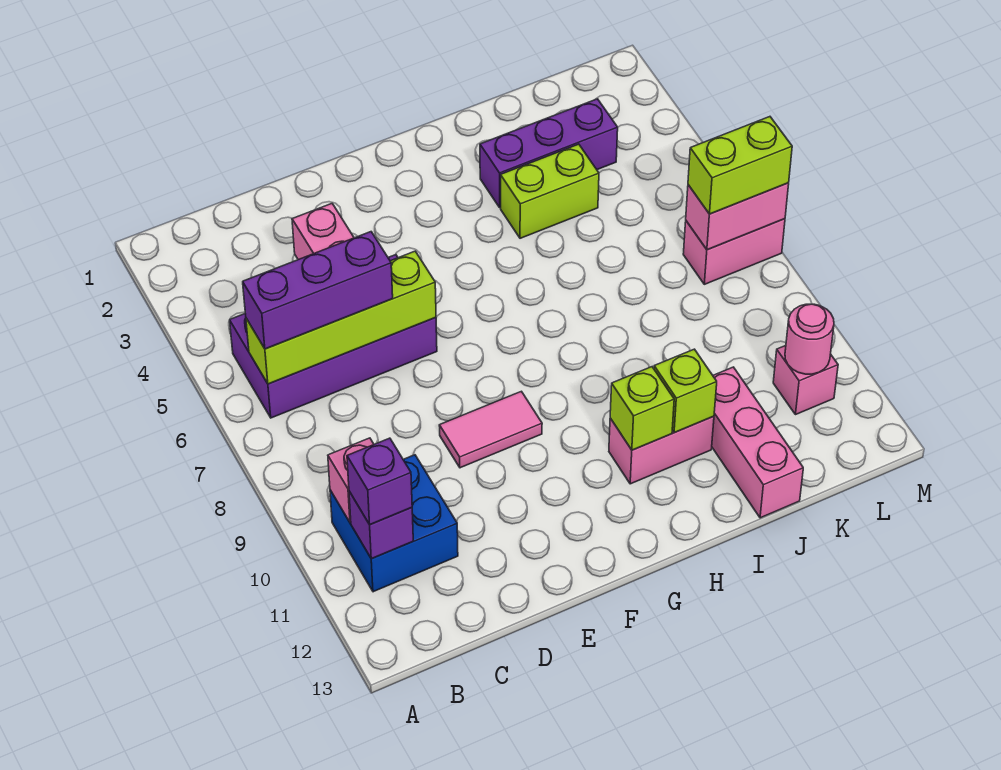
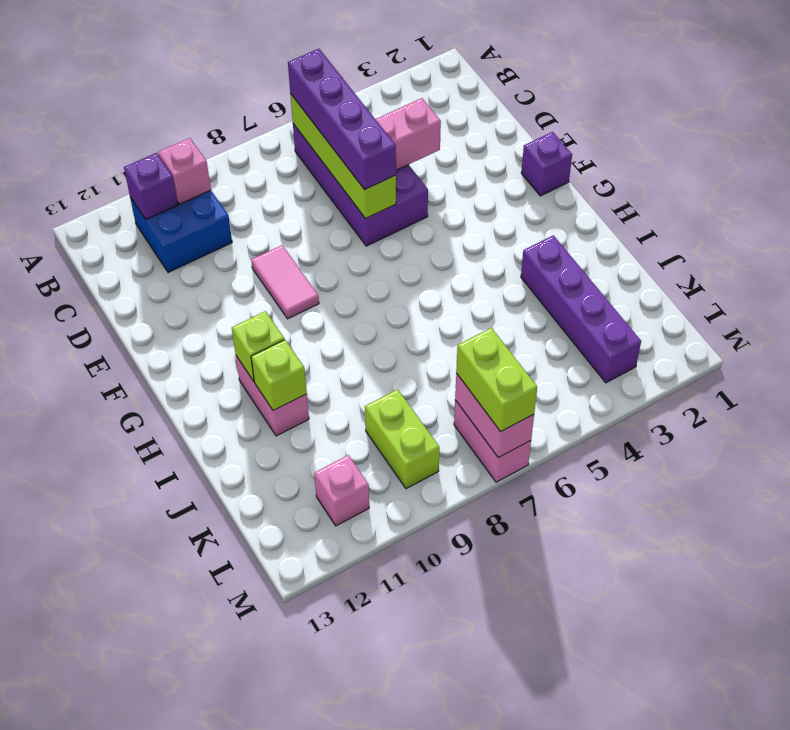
purple 1x3 brick [243,232,393,349] -> purple 1x4 brick [288,49,396,190]
purple 1x1 brick [347,438,412,525] -> purple 1x1 brick moved to [521,132,572,196]
purple 1x3 brick [480,99,618,207] -> purple 1x4 brick [521,235,641,383]
lime 1x2 brick [501,144,599,238] -> lime 1x2 brick moved to [365,389,439,489]
pink 1x3 brick [712,367,803,518] -> none
pink 1x1 round brick [785,304,834,374] -> none

